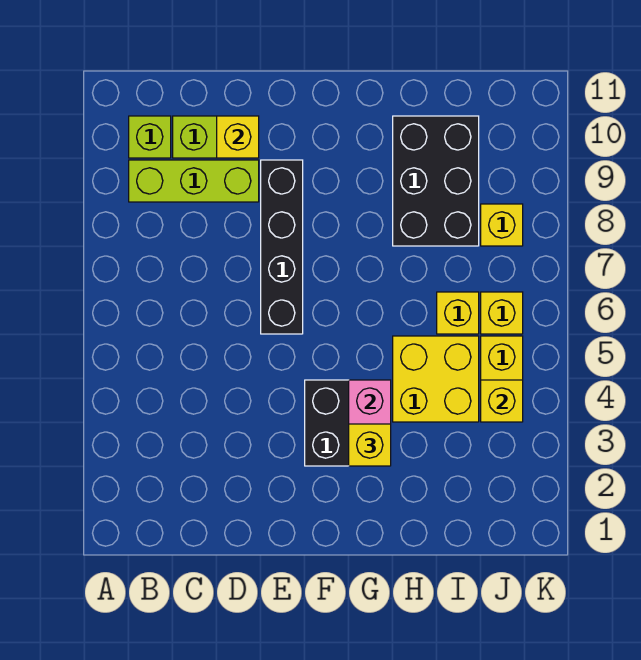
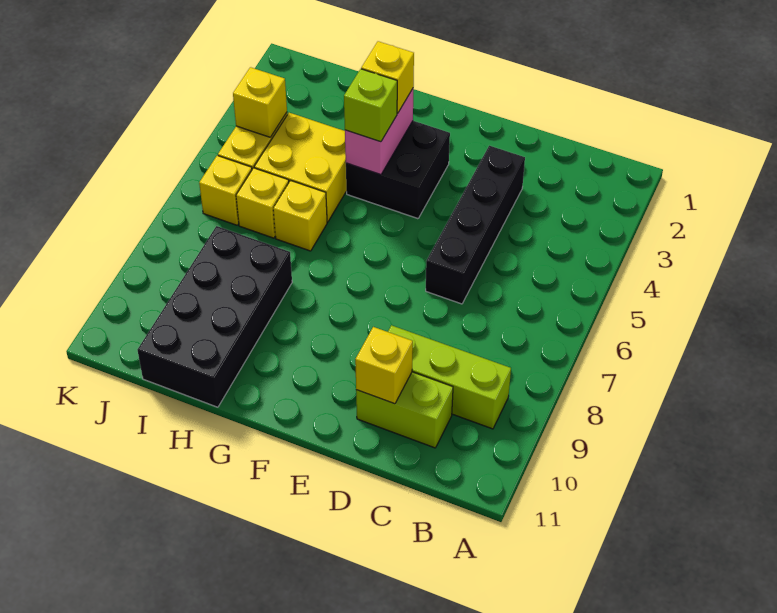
lime 1x1 brick [129,116,171,158] -> lime 1x1 brick moved to [344,69,397,142]
black 1x4 brick [261,160,303,334] -> black 1x4 brick moved to [426,146,525,304]
black 2x3 brick [393,116,479,246] -> black 2x4 brick [138,226,292,407]
yellow 1x1 brick [481,204,523,246] -> yellow 1x1 brick moved to [273,181,327,251]

